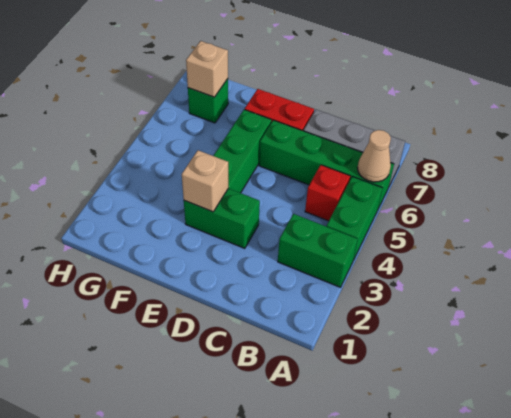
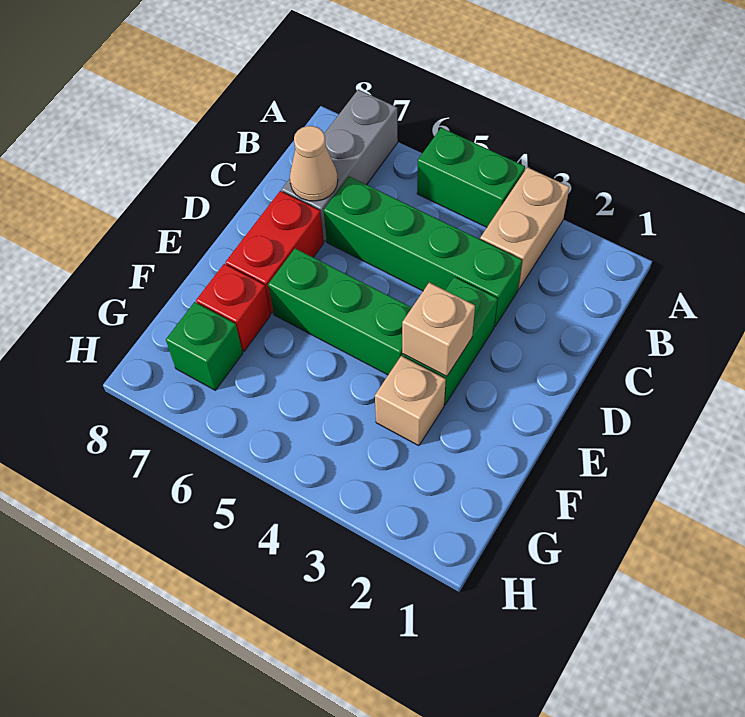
green 1x2 brick [278,214,358,287] -> tan 1x2 brick [480,167,569,290]
green 1x4 brick [259,120,394,211] -> green 1x4 brick turned to [324,176,522,327]
tan 1x1 cone [358,130,391,182] -> tan 1x1 cone moved to [290,126,338,201]
red 1x1 brick [305,165,350,221] -> red 1x1 brick moved to [196,264,270,351]
tan 1x1 brick [186,41,228,97] -> tan 1x1 brick moved to [375,356,446,446]

